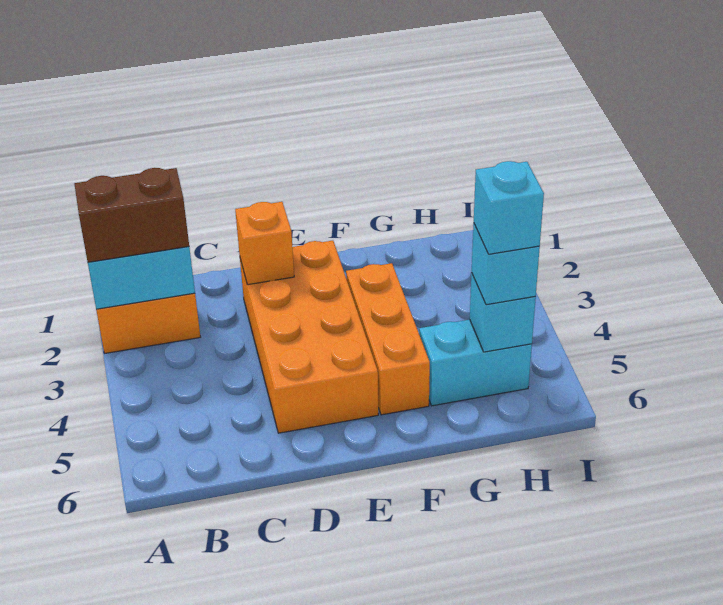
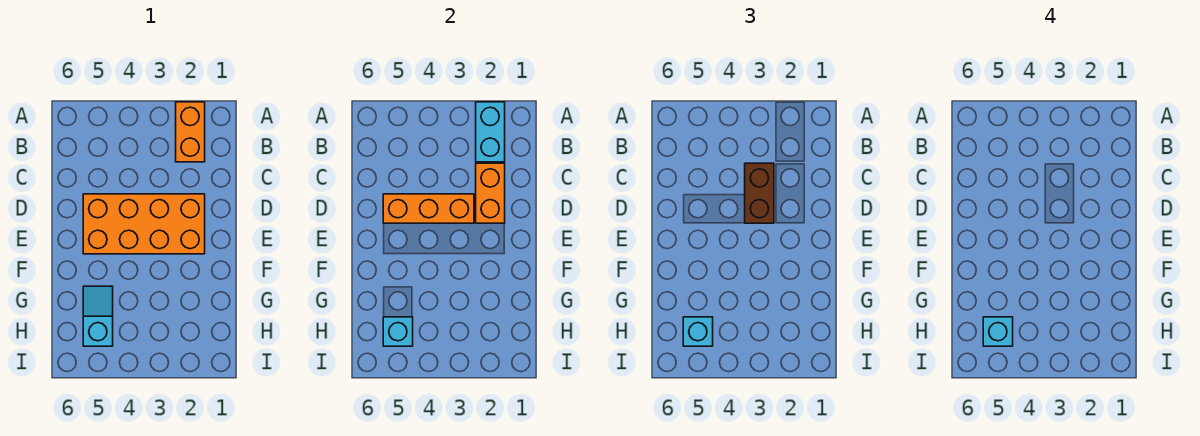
brown 1x2 brick [74,168,189,262] -> brown 1x2 brick moved to [745,163,774,223]
orange 1x1 brick [235,202,294,285] -> orange 1x2 brick [476,163,505,223]
orange 1x3 brick [346,263,430,415] -> orange 1x3 brick moved to [383,194,474,223]
cyan 1x2 brick [419,320,532,406] -> cyan 1x2 slope [83,286,113,346]

